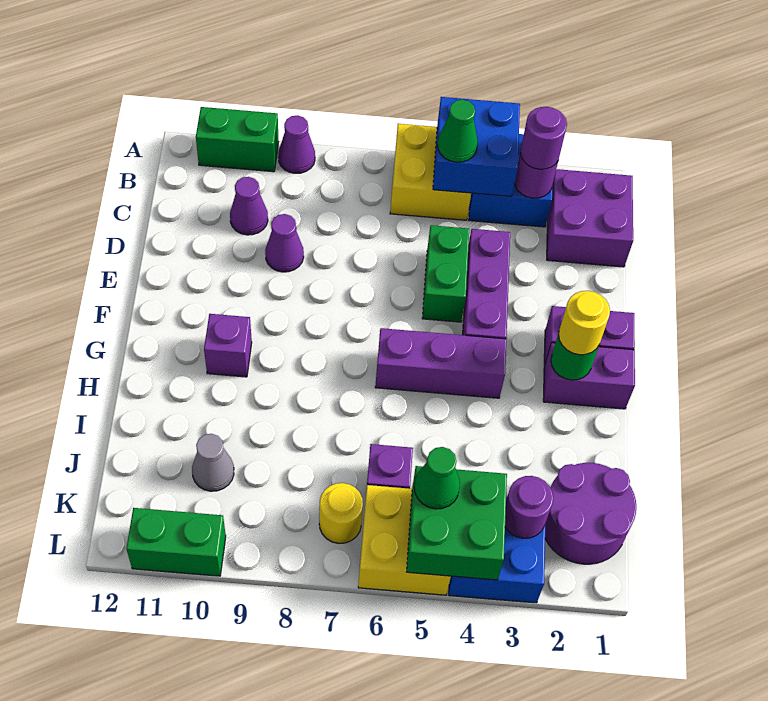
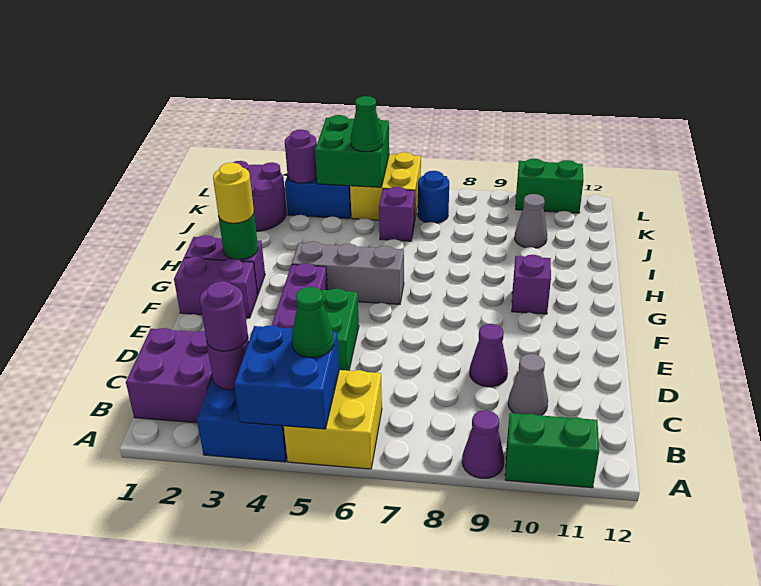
purple 1x1 cone [230,177,268,235] -> grey 1x1 cone [508,354,548,415]
purple 1x3 brick [375,328,506,398] -> grey 1x3 brick [292,242,404,304]
yellow 1x1 round brick [319,483,363,543] -> blue 1x1 round brick [418,171,449,223]

